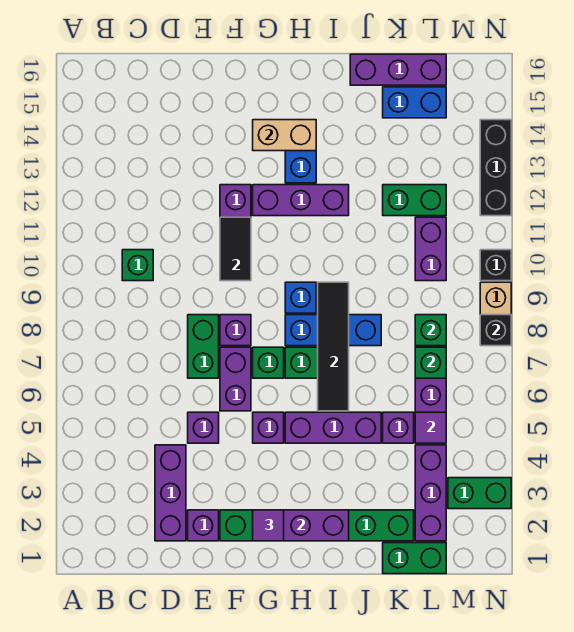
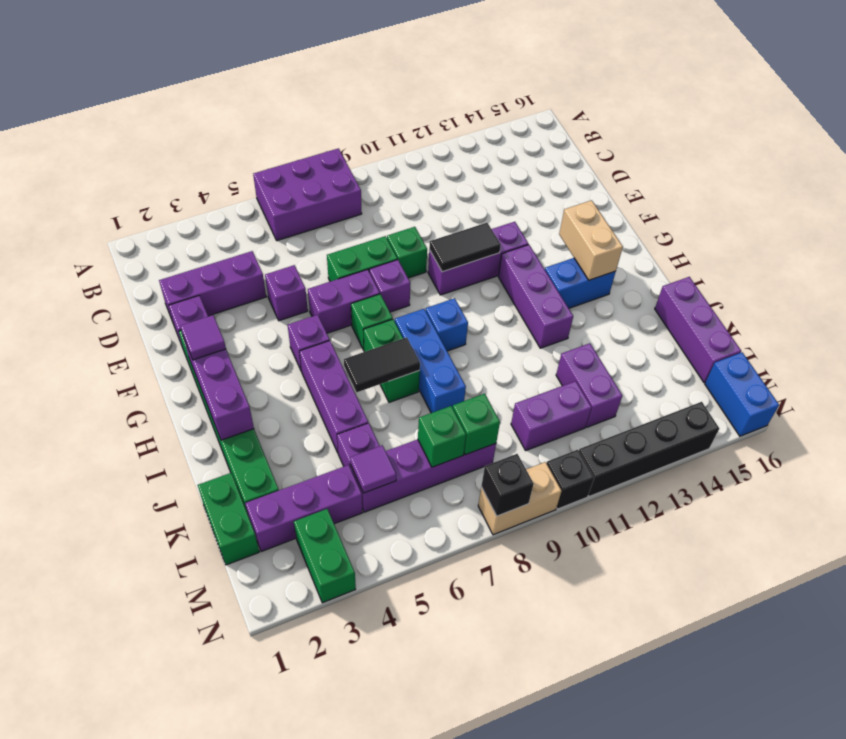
none -> purple 2x3 brick [253,148,362,241]
green 1x1 brick [122,250,153,281] -> green 1x1 brick moved to [387,227,427,278]
black 1x4 tile [318,282,349,411] -> black 1x2 tile [344,337,420,392]
green 1x2 brick [383,185,446,216] -> purple 1x2 brick [556,343,622,427]
blue 1x2 brick [383,87,446,118] -> blue 1x2 brick moved to [705,352,779,436]
black 1x3 brick [480,120,511,216] -> black 1x4 brick [579,402,719,496]

